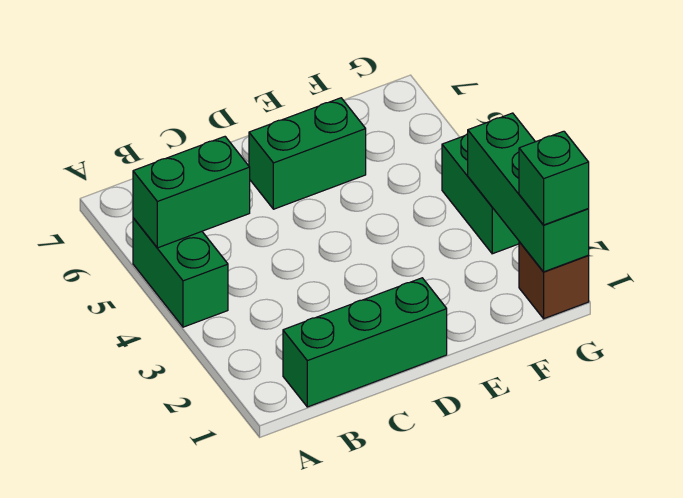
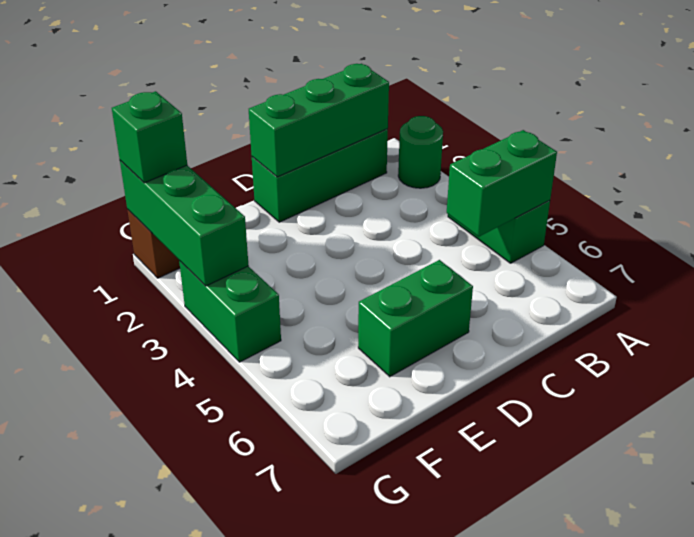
none -> green 1x1 round brick [398,116,443,188]
none -> green 1x3 brick [249,64,389,177]

